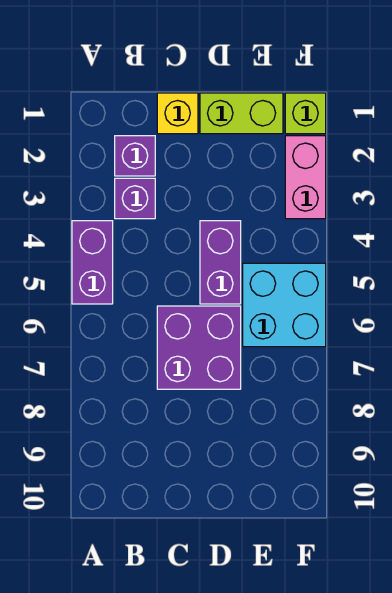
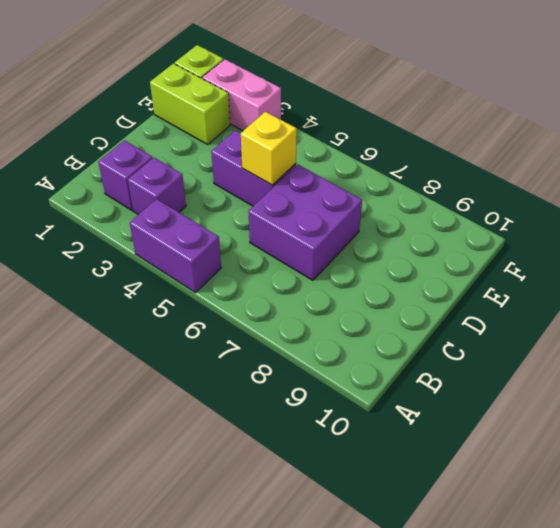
yellow 1x1 brick [157,93,198,134] -> yellow 1x1 brick moved to [241,112,297,185]
lime 1x2 brick [200,93,283,134] -> lime 1x2 brick turned to [150,64,230,145]
cyan 2x2 brick [243,263,326,347] -> none

